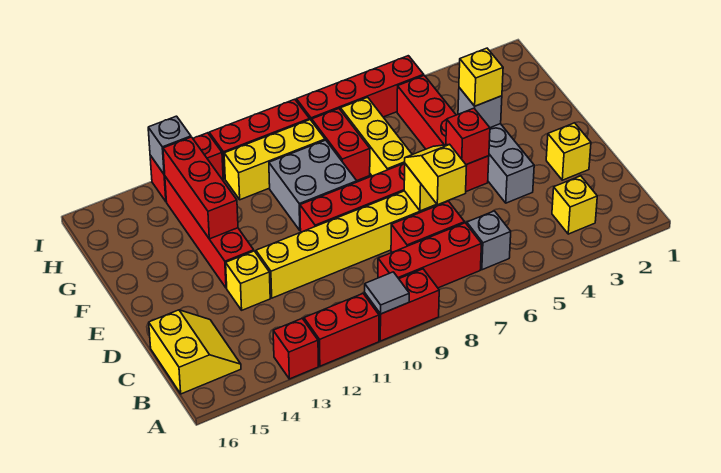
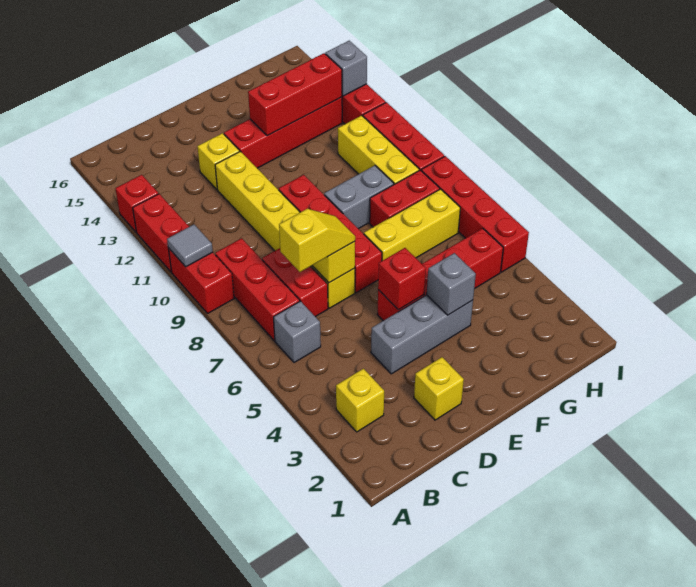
yellow 2x2 slope [149,310,241,394] -> none
yellow 1x1 brick [459,48,503,106] -> none
grey 2x2 brick [269,140,357,231] -> grey 1x2 brick [324,166,394,229]

